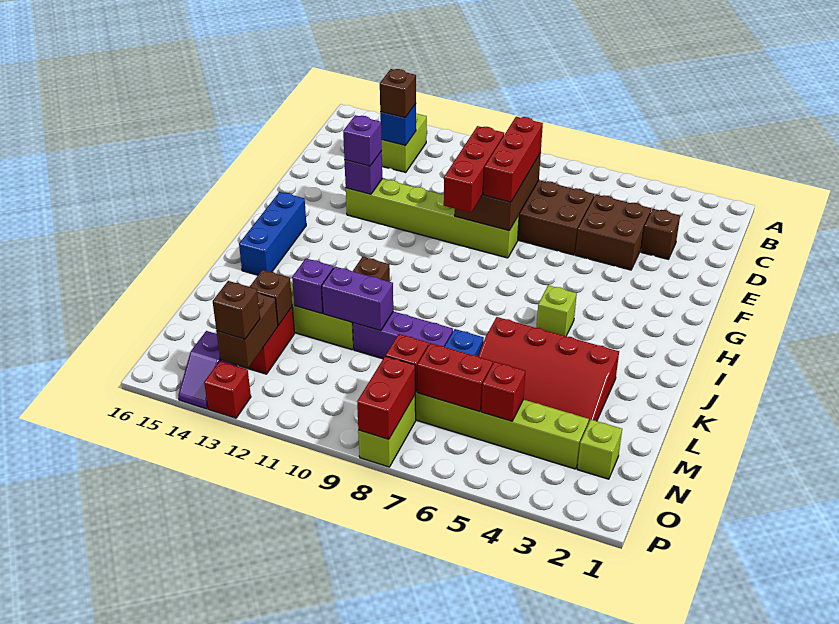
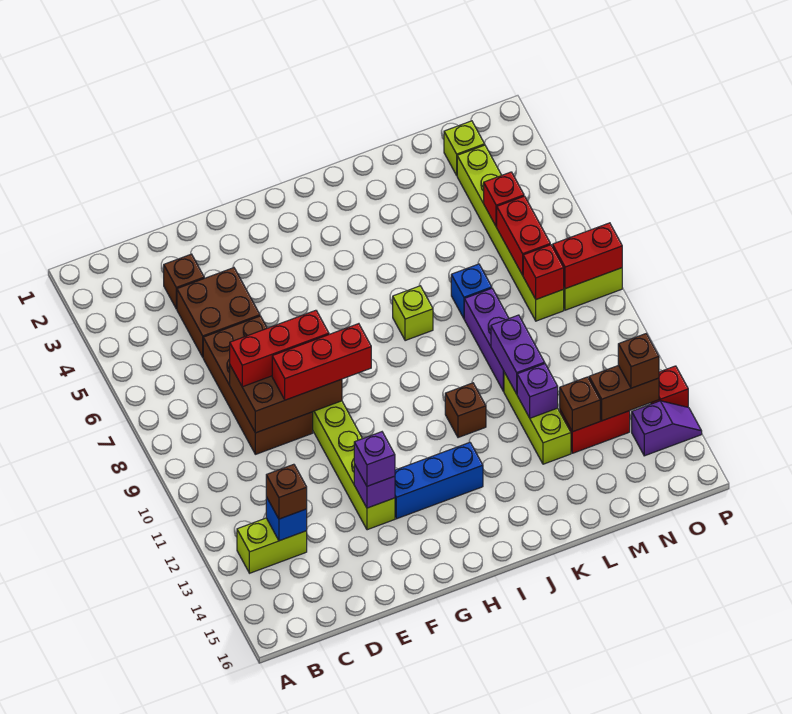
blue 1x3 brick [239,192,306,275] -> blue 1x3 brick moved to [395,442,483,519]
lime 1x1 brick [536,285,577,336] -> lime 1x1 brick moved to [393,286,433,341]
red 3x4 slope [478,317,619,424] -> none

